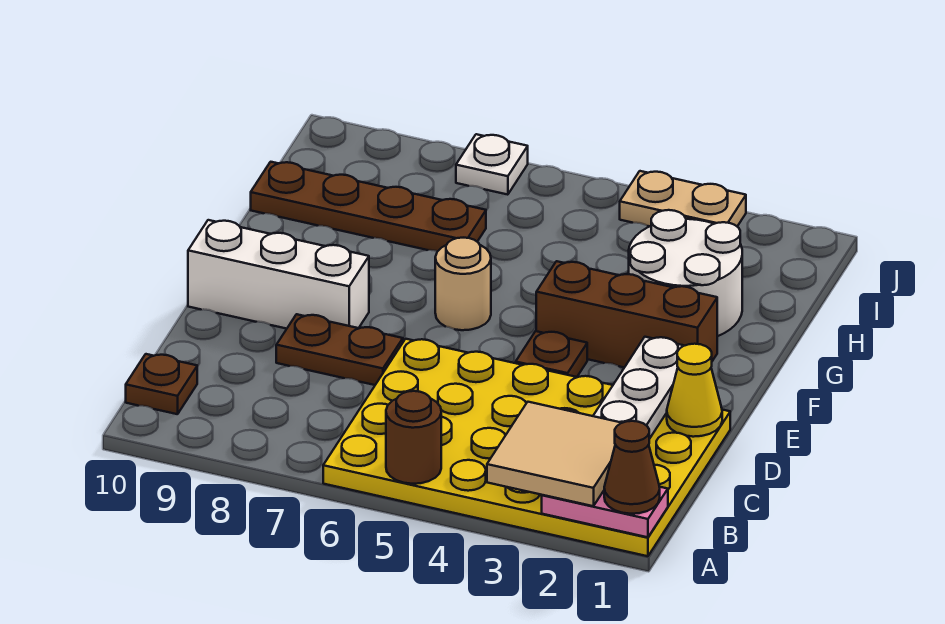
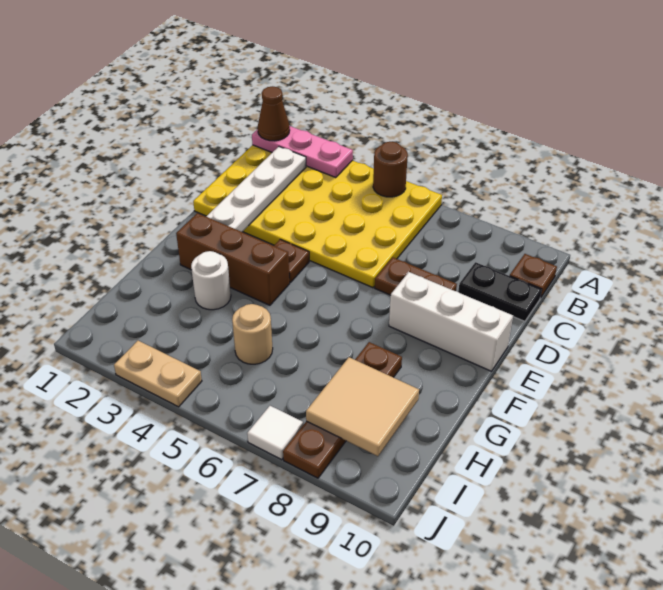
pink 1x2 plate [542,487,668,537] -> pink 1x3 plate [252,126,353,178]
tan 2x2 tile [487,402,621,506] -> tan 2x2 tile moved to [306,357,419,456]
none -> black 1x2 plate [458,262,542,321]
yellow 1x1 cone [667,344,722,437] -> none
tan 1x1 round brick [435,238,491,330] -> tan 1x1 round brick moved to [232,304,273,364]
white 2x2 round brick [629,210,742,336] -> white 1x1 round brick [191,251,231,310]
brown 1x4 plate [251,162,486,251] -> brown 1x4 plate turned to [283,342,402,478]
white 1x1 plate [456,134,528,195] -> white 1x1 tile [247,406,304,460]

